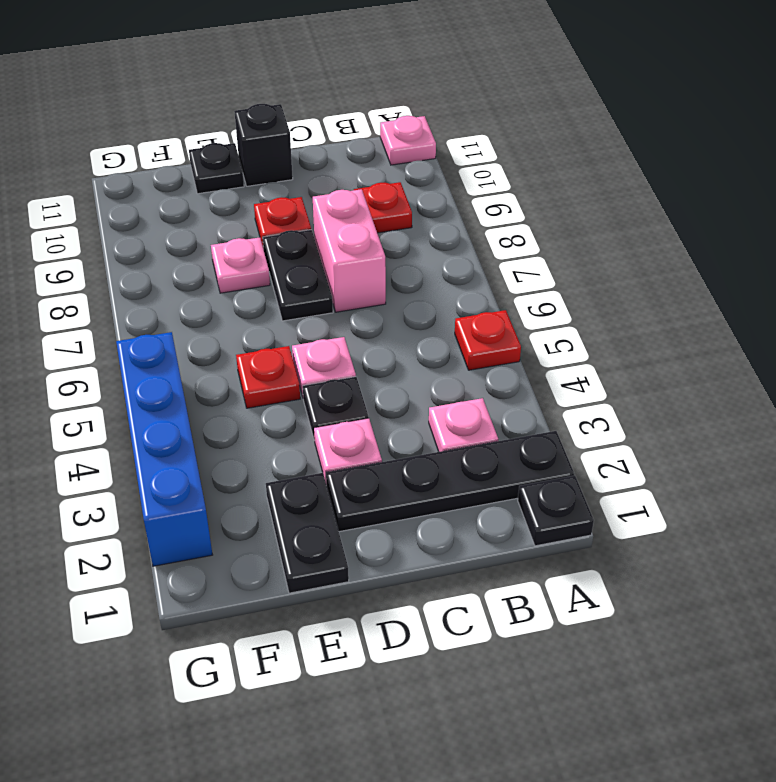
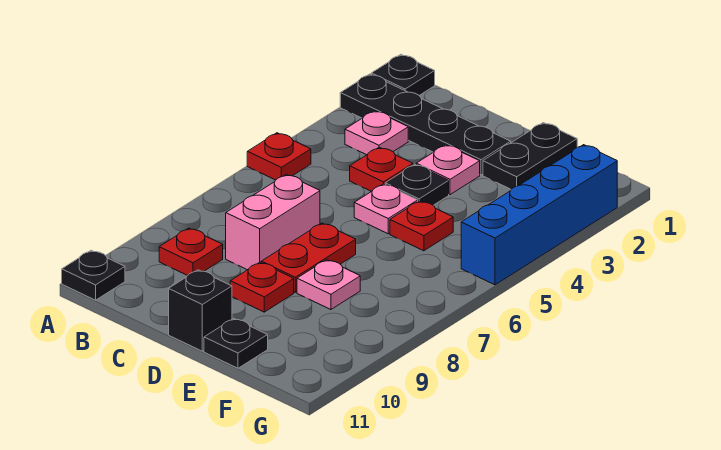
pink 1x1 plate [380,116,436,165] -> black 1x1 plate [62,250,125,300]
none -> red 1x1 plate [350,147,413,192]
black 1x2 plate [263,230,333,321] -> red 1x2 plate [261,223,356,292]

